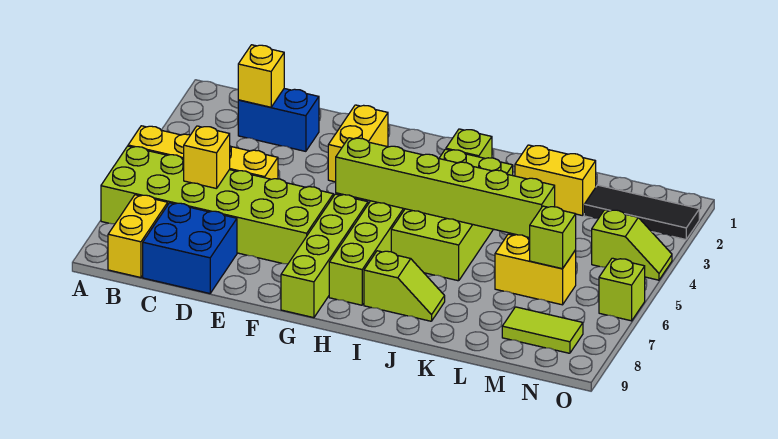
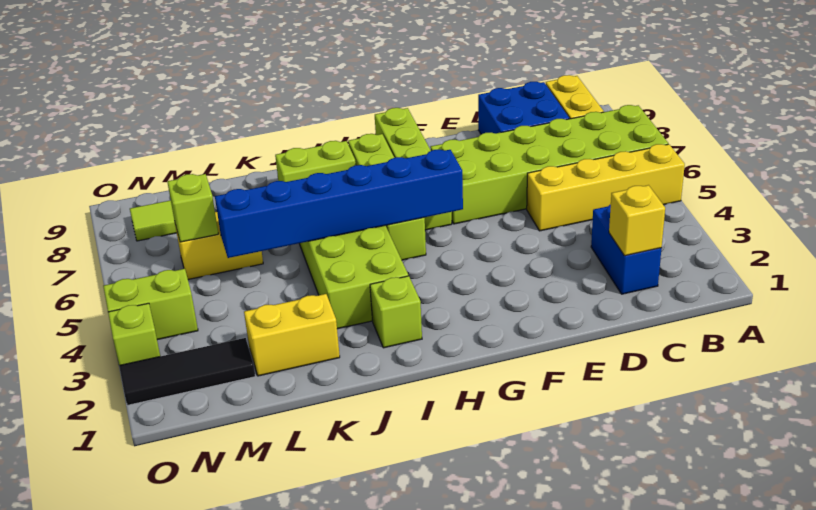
blue 1x2 brick [238,89,319,151] -> blue 1x2 brick turned to [591,204,662,294]
yellow 1x1 brick [184,126,230,189] -> none
yellow 1x2 brick [328,105,388,182] -> none
lime 1x6 brick [336,138,555,238] -> blue 1x6 brick [215,150,463,258]
lime 1x2 slope [364,251,445,321] -> lime 1x2 brick [275,141,356,182]
lime 1x2 slope [592,210,672,280] -> lime 1x2 brick [103,269,198,340]
lime 1x1 brick [599,258,645,321] -> lime 1x1 brick moved to [108,303,160,365]

